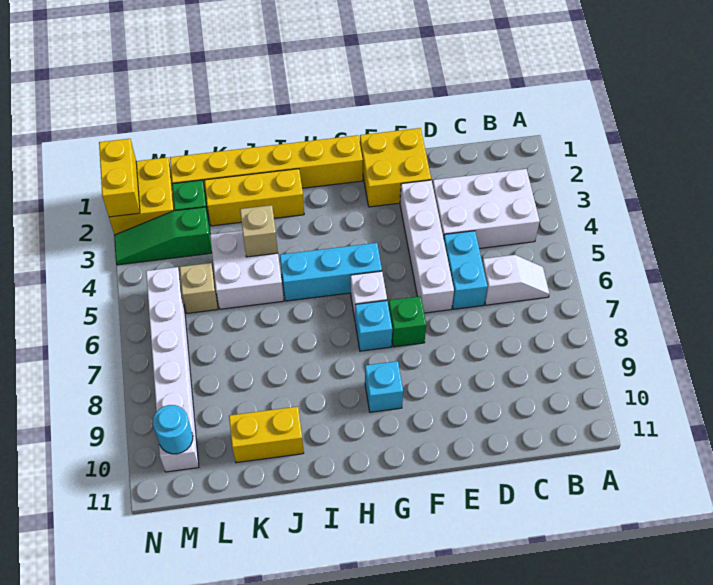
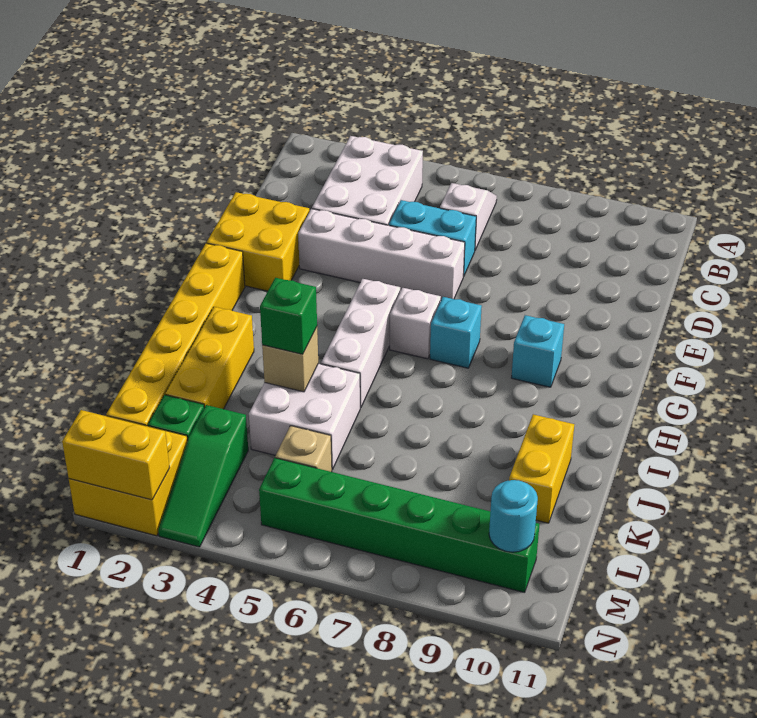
green 1x1 brick [389,296,426,347] -> green 1x1 brick moved to [260,278,317,354]
cyan 1x3 brick [280,243,382,301] -> white 1x3 brick [321,279,400,408]
white 1x6 brick [146,267,199,472] -> green 1x6 brick [259,458,539,593]

